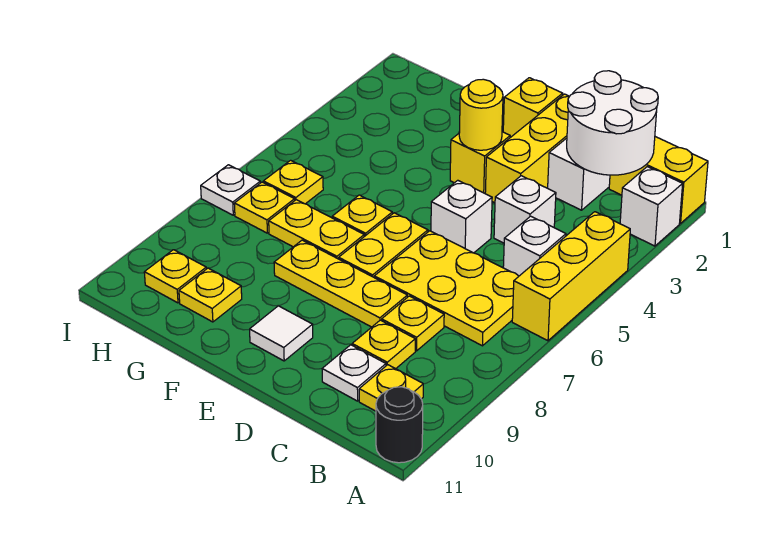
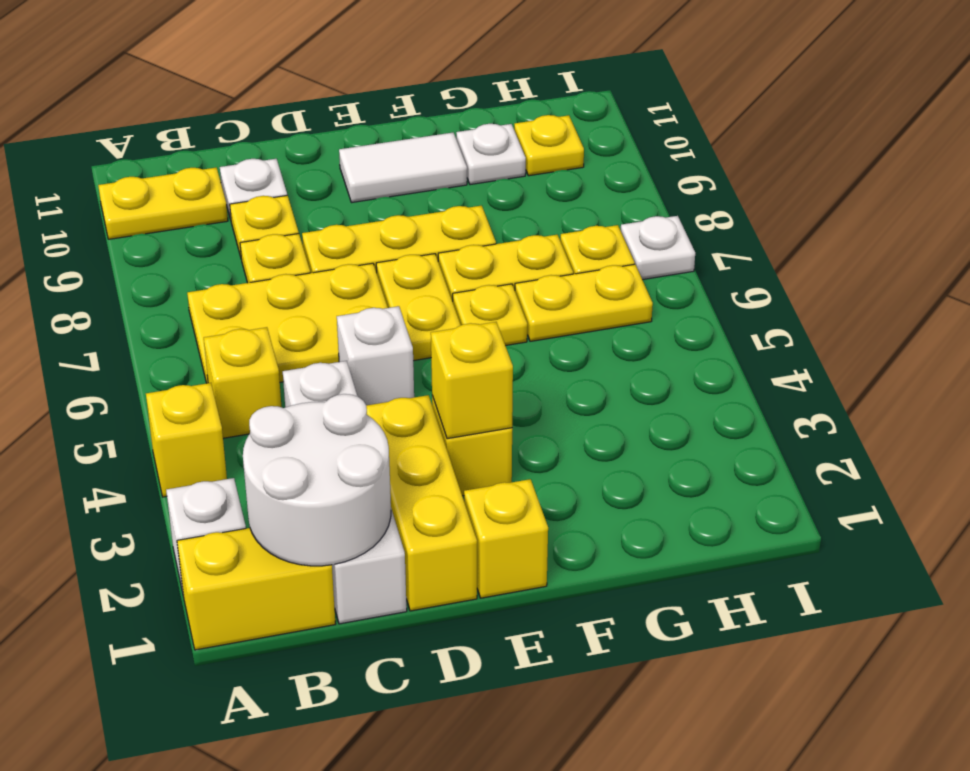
yellow 1x3 brick [512,212,630,341] -> yellow 1x1 brick [146,383,227,497]
black 1x1 round brick [376,387,423,463] -> none
white 1x1 brick [503,216,566,276] -> yellow 1x1 brick [204,327,282,438]
yellow 1x1 plate [359,365,423,411] -> yellow 1x2 plate [98,167,228,239]
yellow 1x1 round brick [459,79,503,150] -> yellow 1x1 brick [431,322,513,439]
white 1x1 tile [250,306,313,361] -> white 1x2 tile [339,133,467,203]
yellow 1x1 plate [179,268,242,322] -> white 1x1 plate [456,124,526,185]
yellow 1x1 plate [263,160,323,204] -> yellow 1x2 plate [515,264,653,341]

